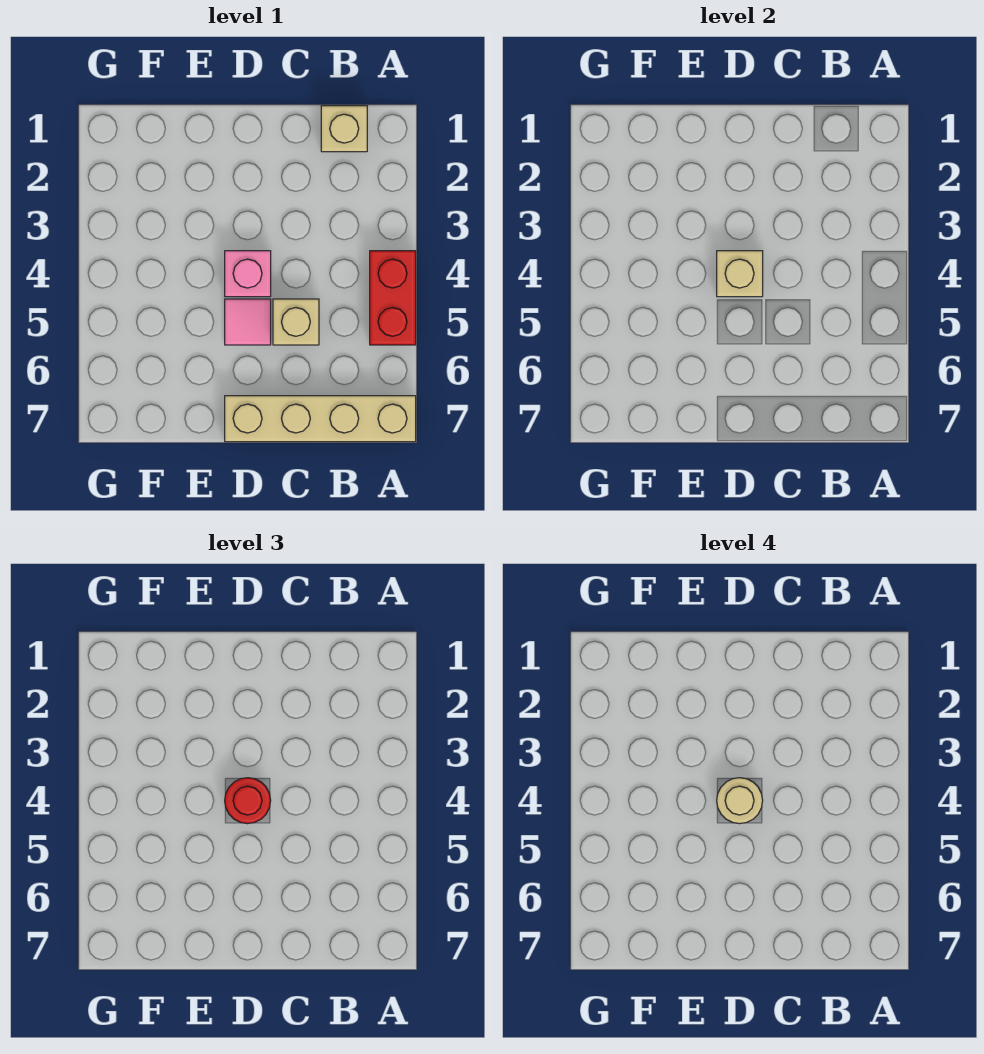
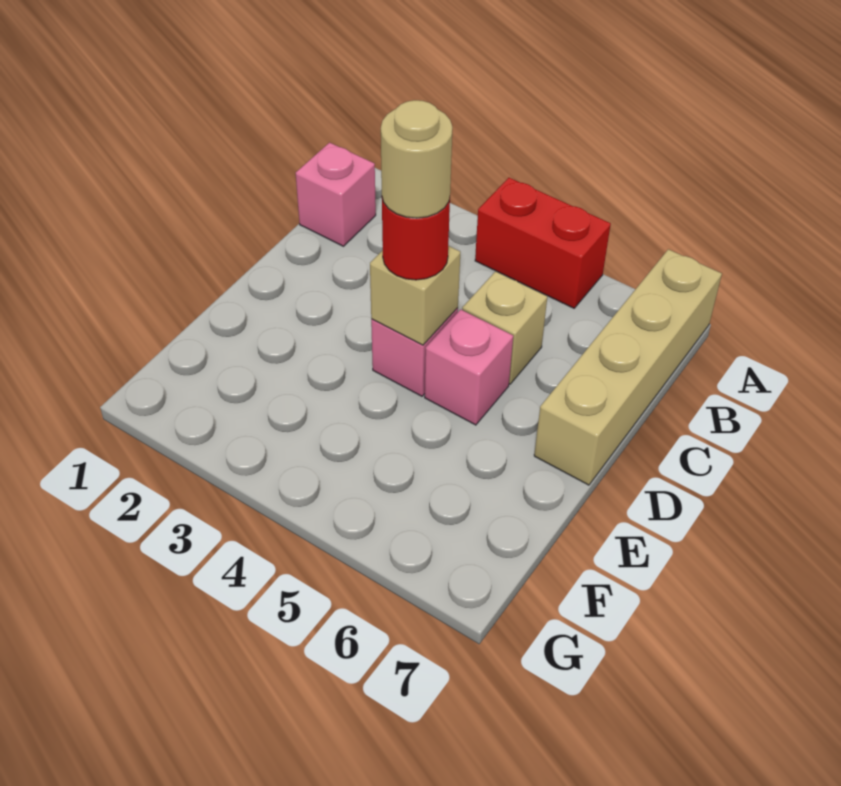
tan 1x1 brick [321,106,367,152] -> pink 1x1 brick [296,143,376,246]
pink 1x1 tile [225,299,271,345] -> pink 1x1 brick [425,309,513,425]

